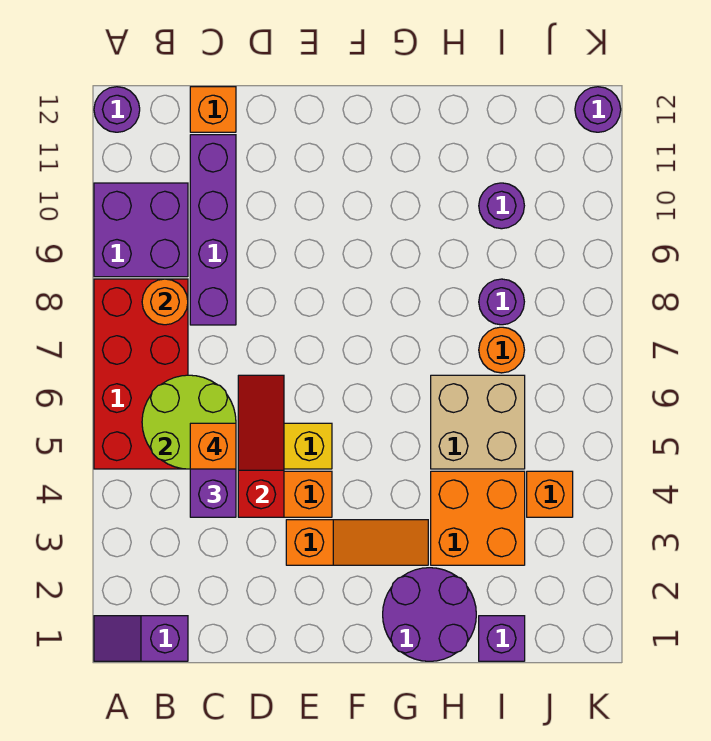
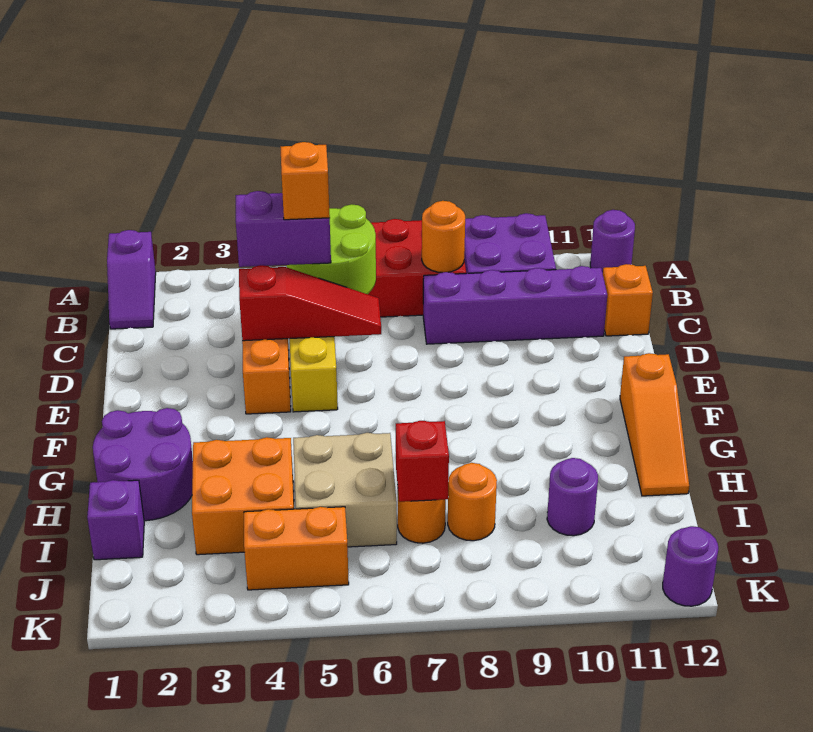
purple 1x2 slope [94,616,188,661] -> purple 1x2 slope turned to [107,230,156,329]
orange 1x3 slope [286,520,428,565] -> orange 1x3 slope moved to [620,353,689,496]
none -> red 1x1 brick [396,421,449,502]
purple 1x1 round brick [479,279,524,325] -> orange 1x1 round brick [448,463,497,541]
orange 1x1 brick [527,471,573,517] -> orange 1x2 brick [244,507,349,590]

